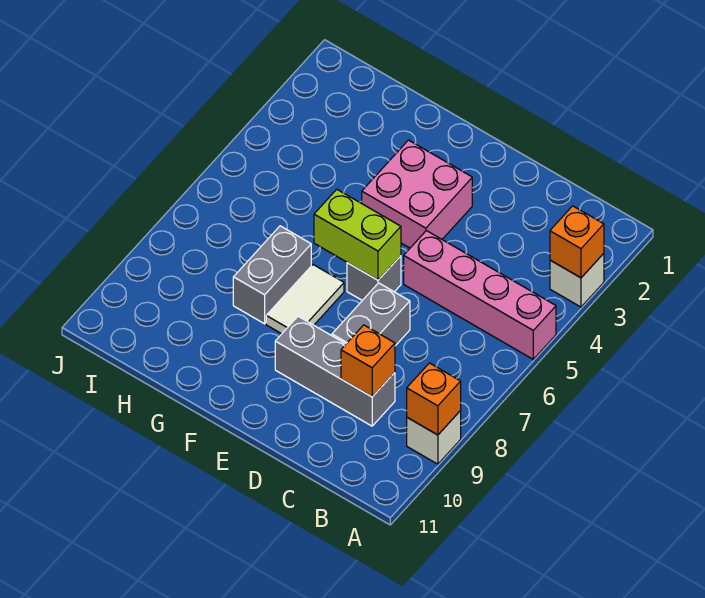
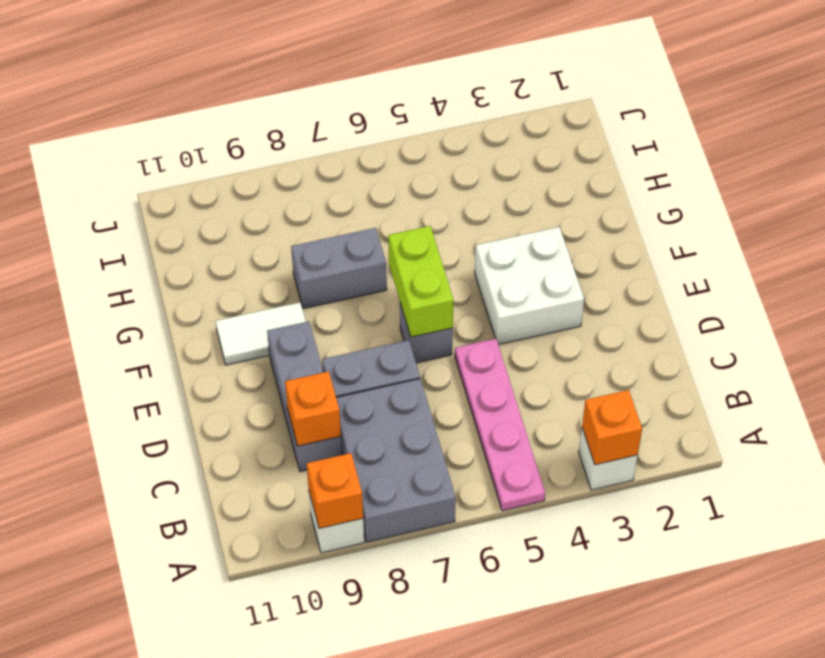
pink 1x4 brick [404,231,556,359] -> pink 1x4 plate [455,339,545,511]
none -> grey 2x3 brick [336,379,456,542]
pink 2x2 brick [362,140,472,248] -> white 2x2 brick [475,227,584,345]
white 1x2 tile [266,265,344,334] -> white 1x2 tile moved to [215,302,306,365]

